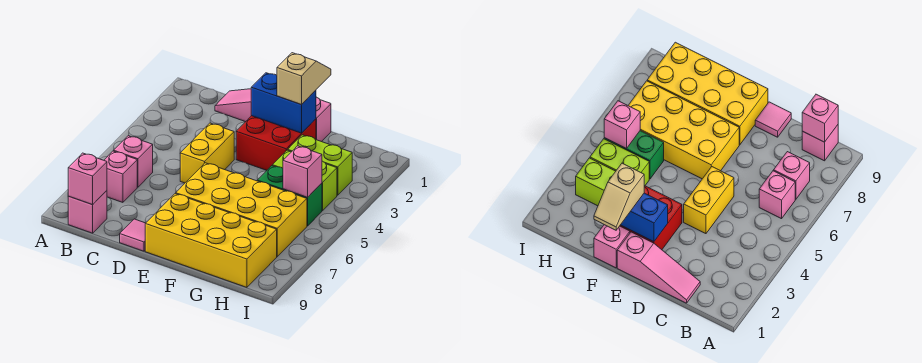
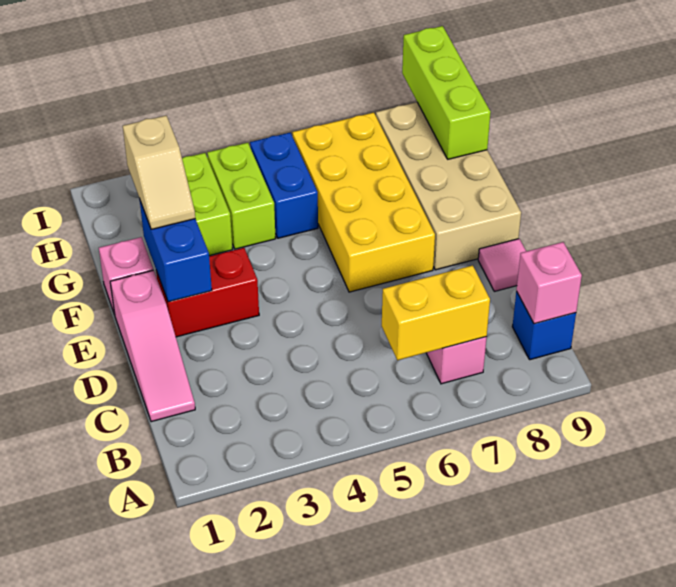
pink 1x1 brick [114,136,153,187] -> none
pink 1x1 brick [68,191,107,233] -> blue 1x1 brick [512,291,576,360]
yellow 1x2 brick [180,123,234,183] -> yellow 1x2 brick moved to [382,265,490,360]
red 2x2 brick [236,116,316,170] -> red 1x2 brick [156,248,259,337]
yellow 2x4 brick [145,194,277,287] -> tan 2x4 brick [376,102,521,270]
tan 1x2 slope [277,53,331,105] -> tan 1x2 slope turned to [123,116,195,229]
green 1x2 brick [257,166,322,226] -> blue 1x2 brick [250,133,318,238]
none -> lime 1x3 brick [402,26,491,159]
pink 1x1 brick [283,146,322,197] -> none

